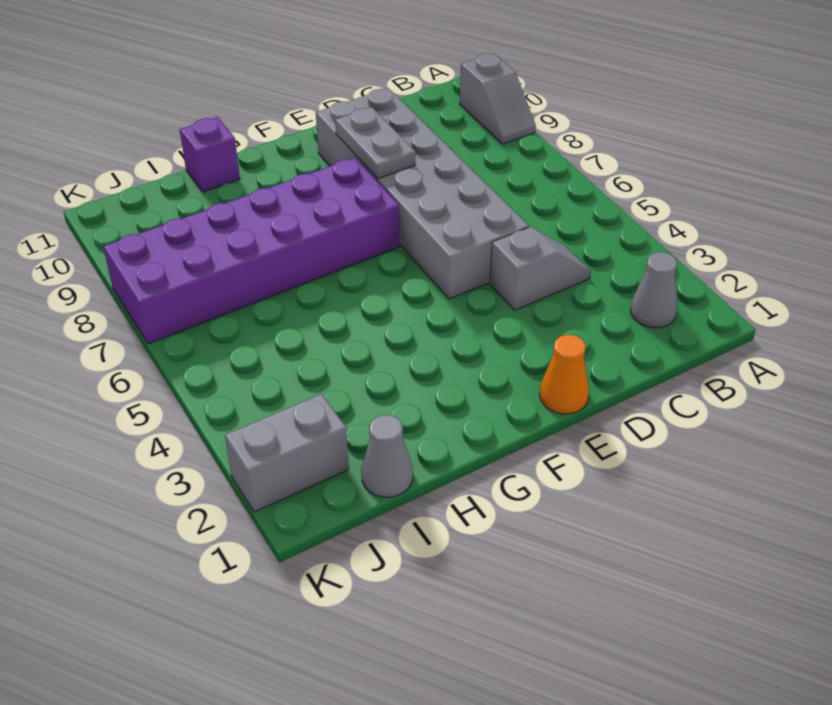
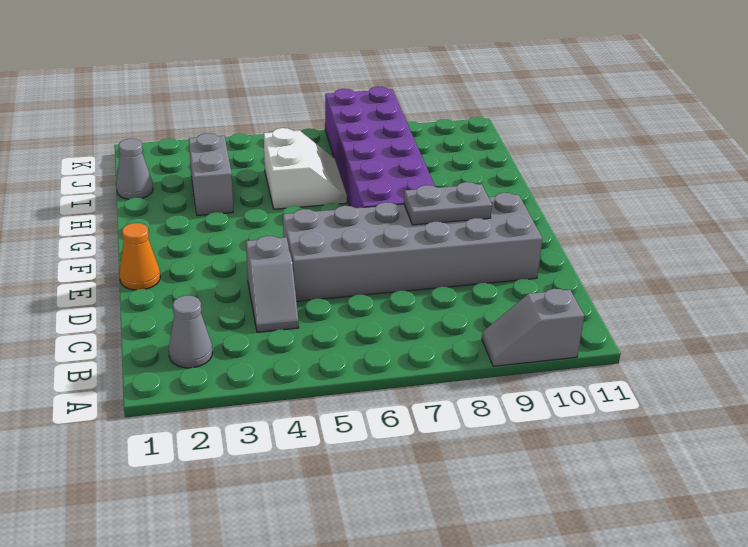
none -> white 2x2 slope [264,128,347,209]
purple 1x1 brick [180,117,240,192] -> none
grey 1x2 brick [225,394,349,512] -> grey 1x2 brick moved to [189,133,233,216]

